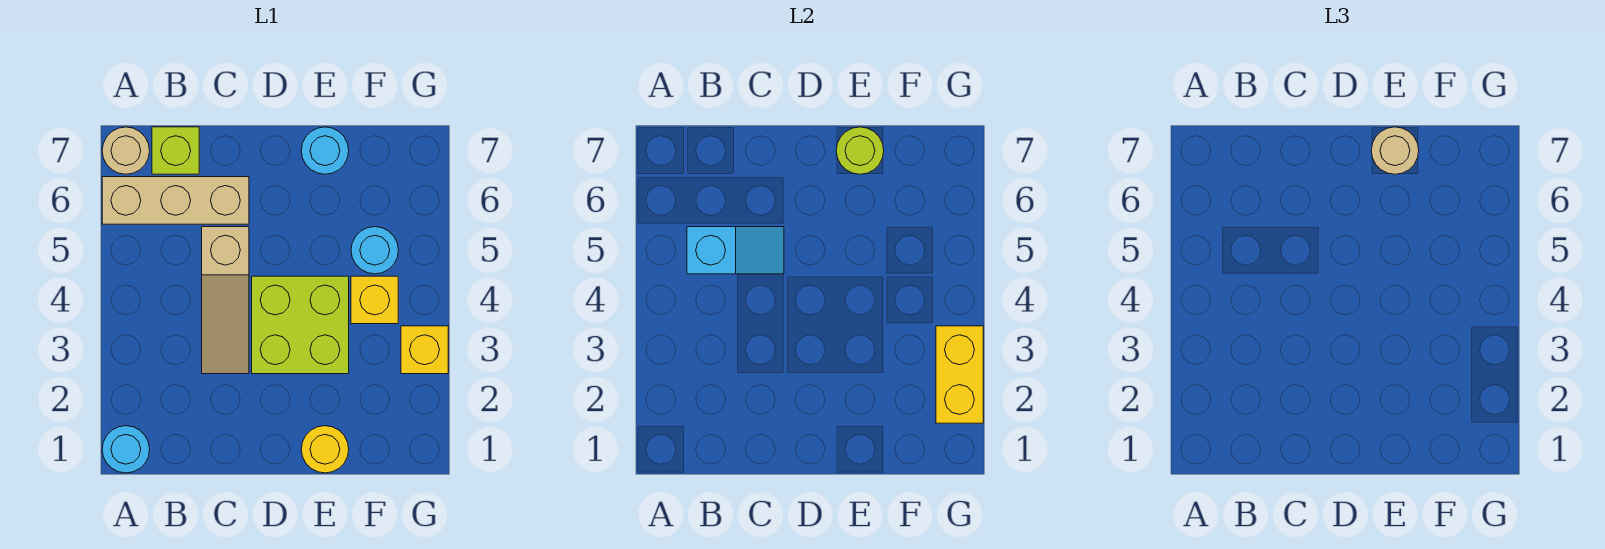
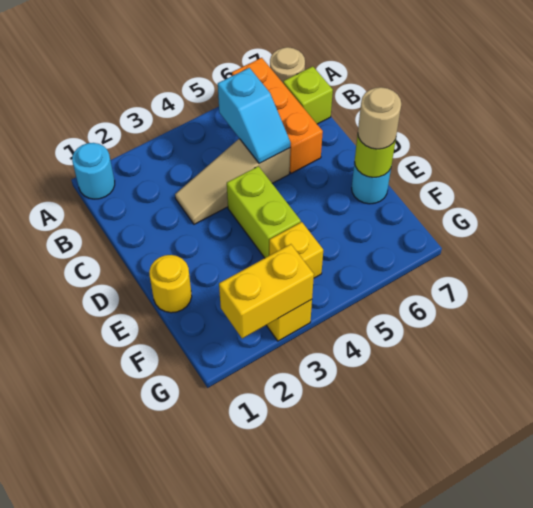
tan 1x3 brick [102,177,249,224] -> orange 1x3 brick [232,58,323,173]
lime 2x2 brick [252,276,349,374] -> lime 1x2 brick [227,166,301,258]
cyan 1x1 round brick [351,227,398,274] -> none

